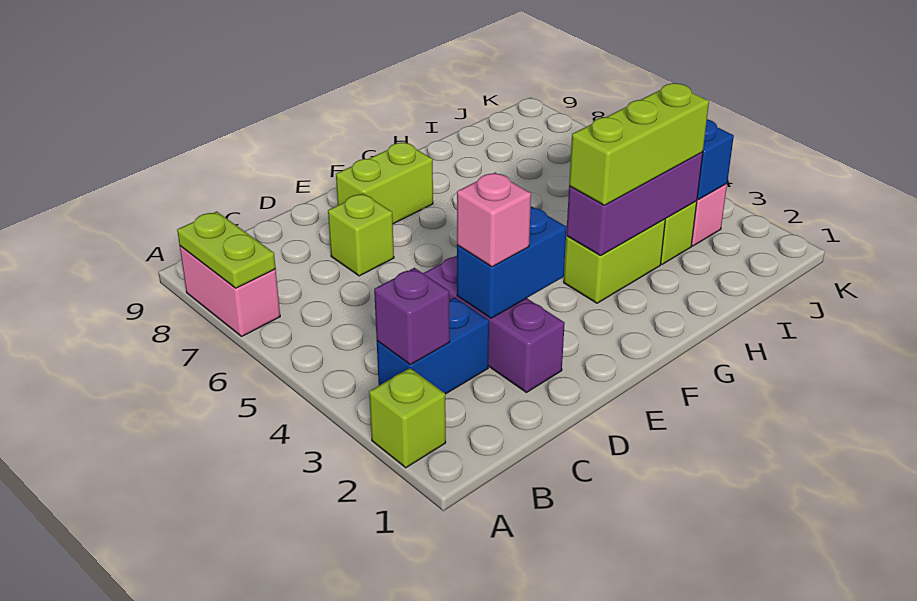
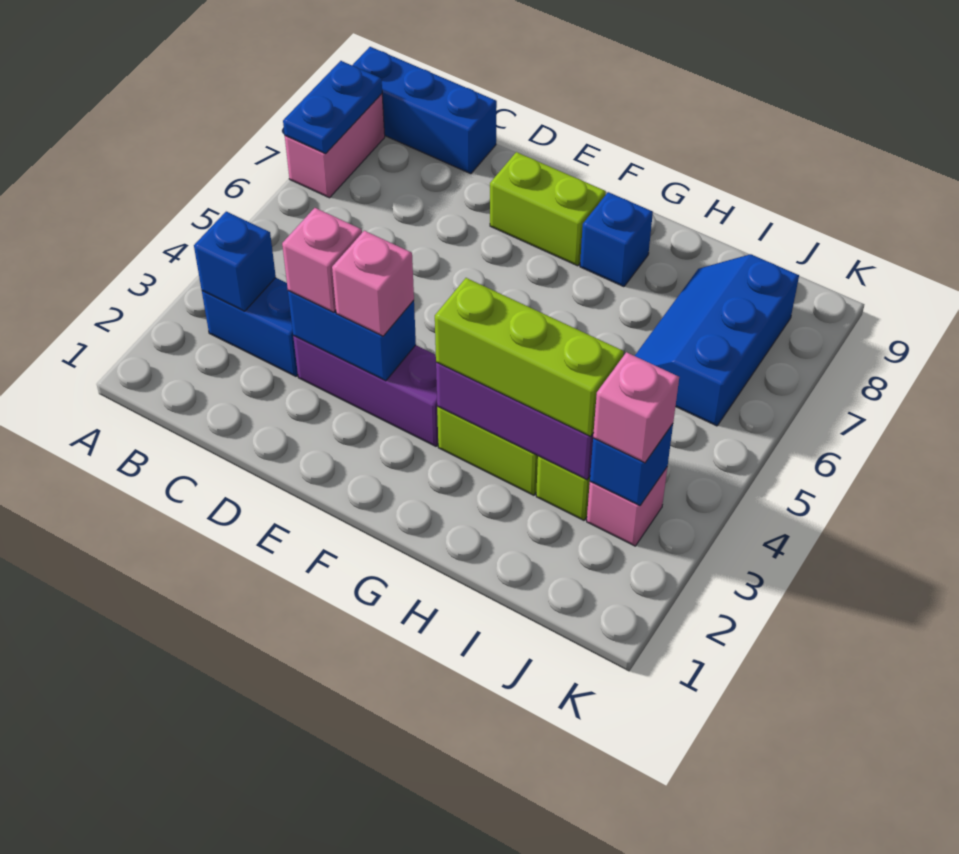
lime 1x1 brick [369,368,446,468] -> none
lime 1x2 plate [177,212,276,288] -> blue 1x2 plate [283,61,382,154]
none -> blue 1x3 brick [352,47,497,174]
purple 1x1 brick [374,268,450,365] -> blue 1x1 brick [194,212,276,311]
purple 1x3 brick [424,255,565,393] -> purple 1x3 brick turned to [293,335,438,446]
lime 1x1 brick [328,193,394,276] -> none
none -> pink 1x1 brick [332,231,414,336]
none -> blue 1x1 brick [580,192,653,287]
none -> blue 2x3 slope [635,254,799,426]
none -> pink 1x1 brick [593,352,679,463]

